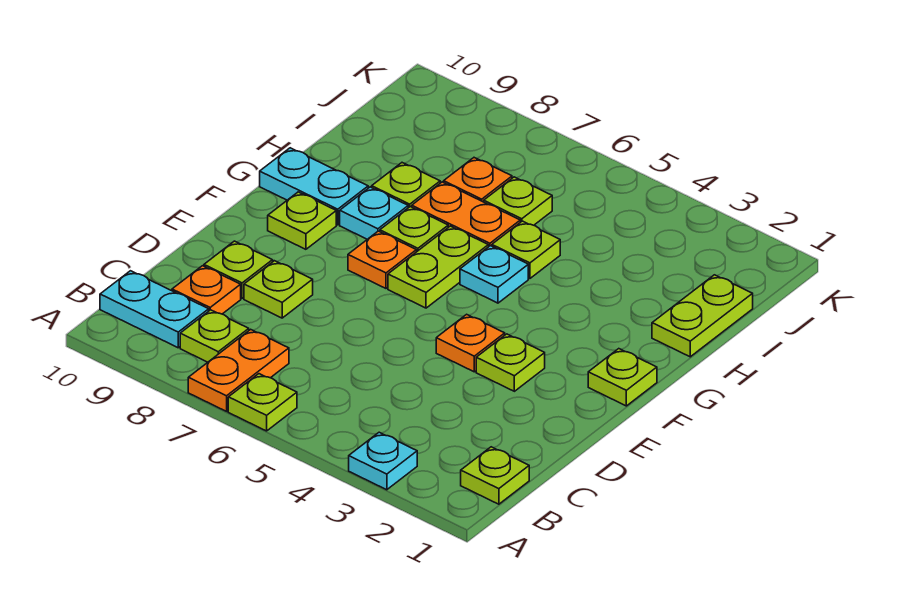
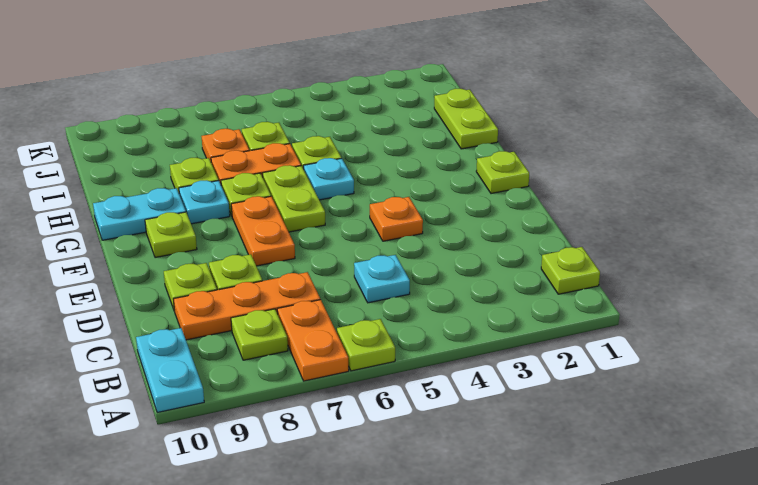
cyan 1x1 plate [349,432,417,490] -> cyan 1x1 plate moved to [354,255,410,303]
cyan 1x2 plate [100,271,209,348] -> cyan 1x2 plate turned to [136,328,204,413]
orange 1x1 plate [172,266,241,314] -> orange 1x3 plate [174,272,320,340]
lime 1x1 plate [476,334,545,391] -> none
orange 1x1 plate [348,231,416,288] -> orange 1x2 plate [231,196,295,266]

